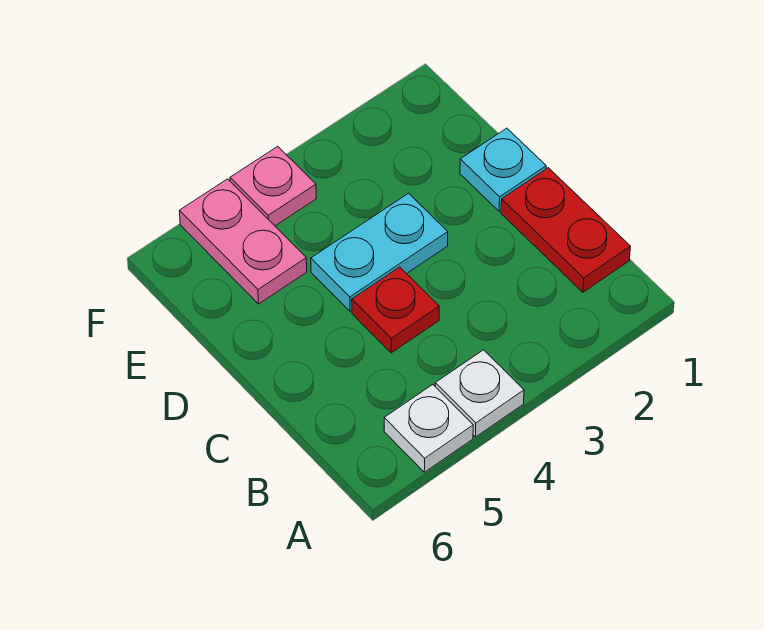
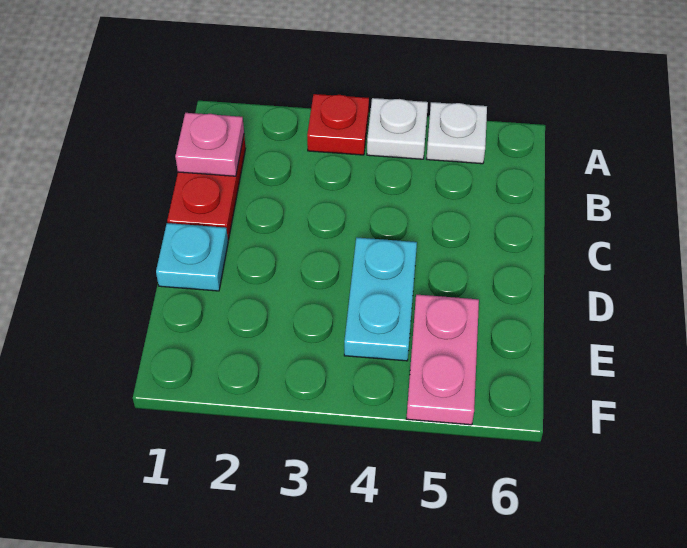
red 1x1 plate [352,267,439,353] -> red 1x1 plate moved to [307,94,369,155]
cyan 1x2 plate [311,193,448,311] -> cyan 1x2 plate turned to [344,237,417,361]
pink 1x1 plate [230,146,316,226] -> pink 1x1 plate moved to [175,113,244,176]

